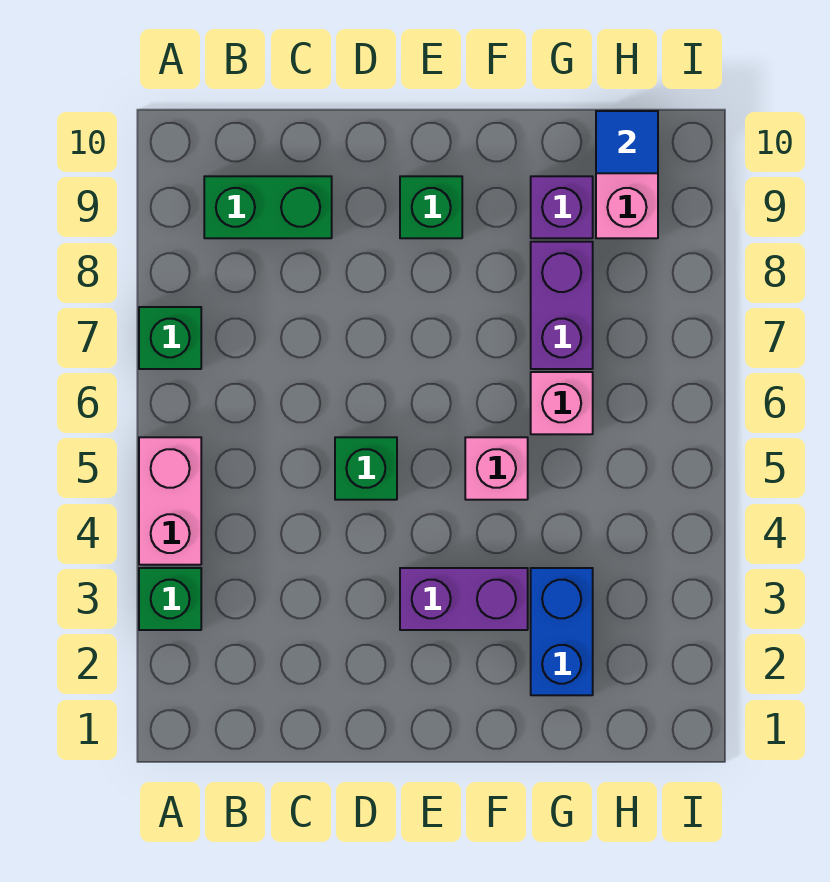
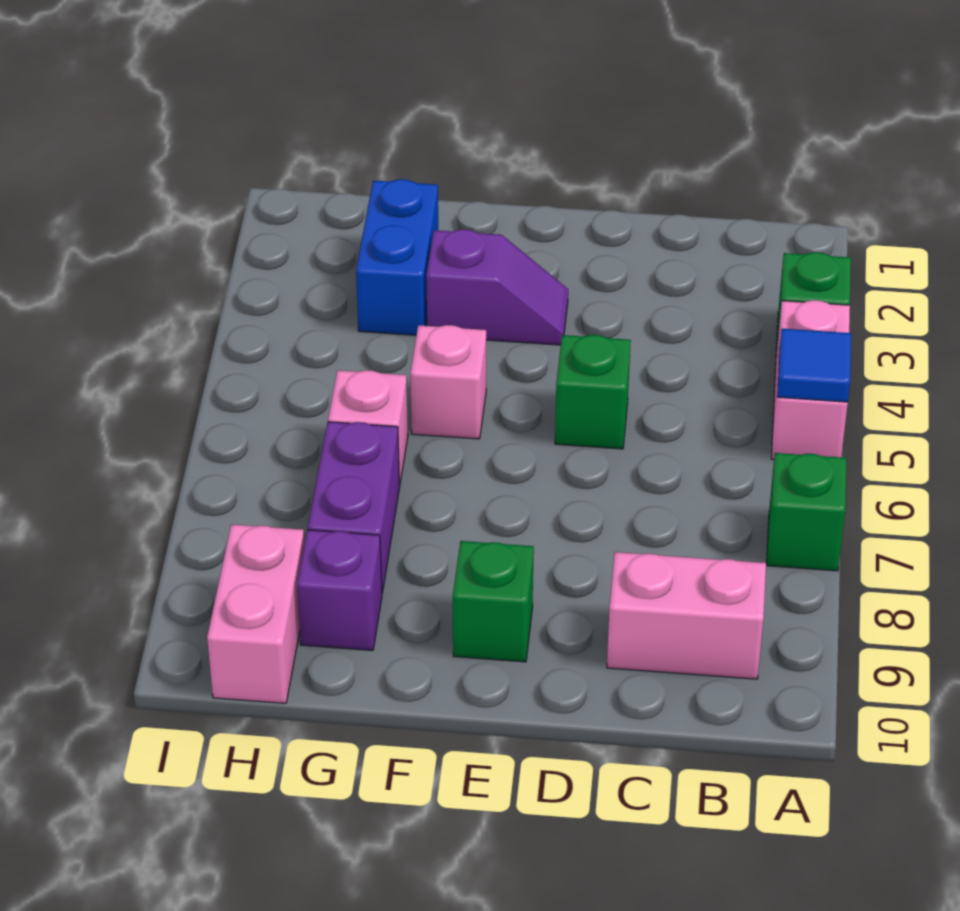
green 1x2 brick [204,176,332,238] -> pink 1x2 brick [607,552,766,679]
purple 1x2 brick [400,568,528,630] -> purple 1x2 slope [426,229,568,345]
blue 1x1 tile [596,111,658,173] -> blue 1x1 tile moved to [777,329,851,402]

